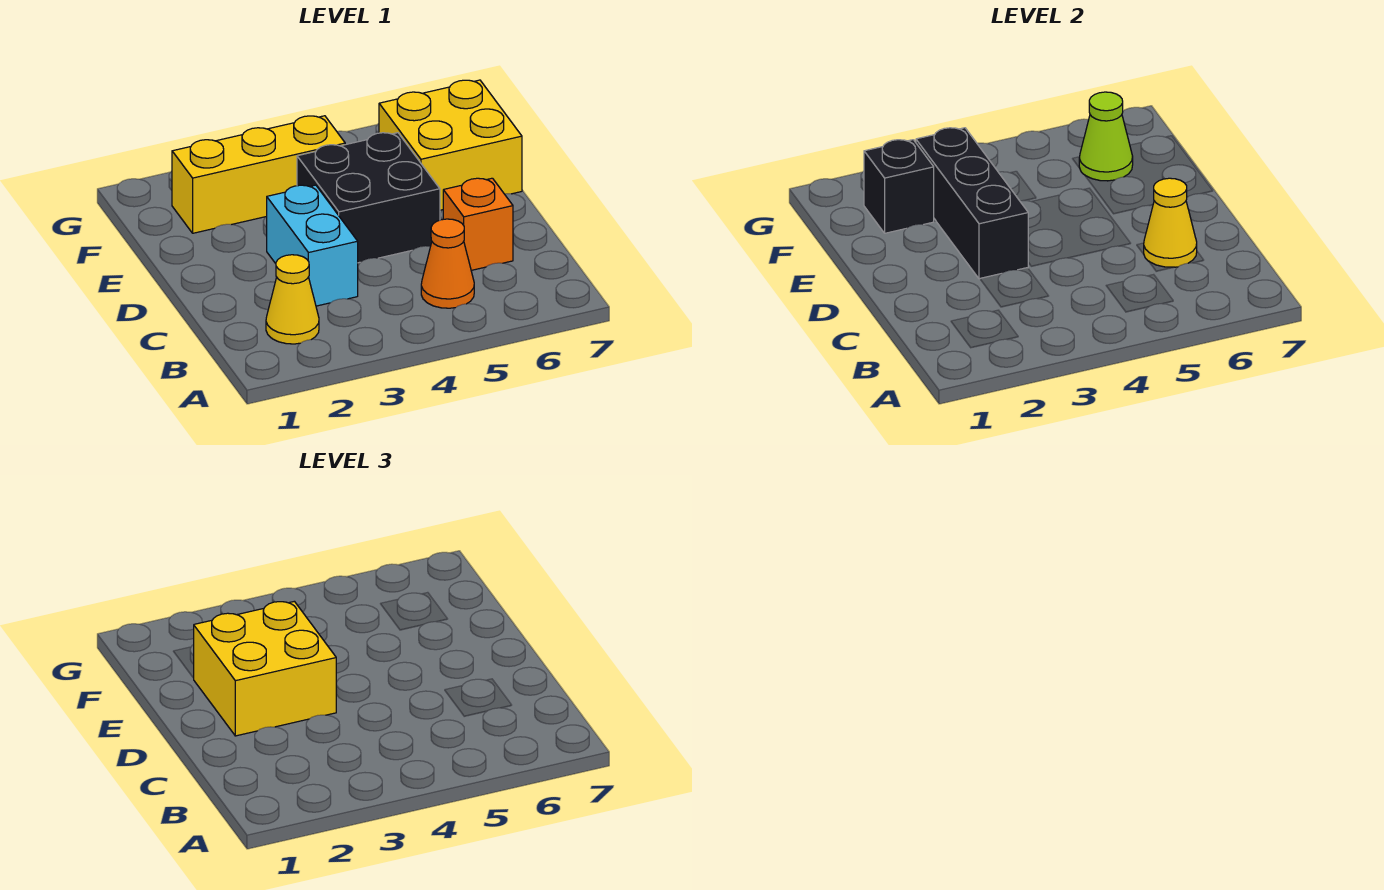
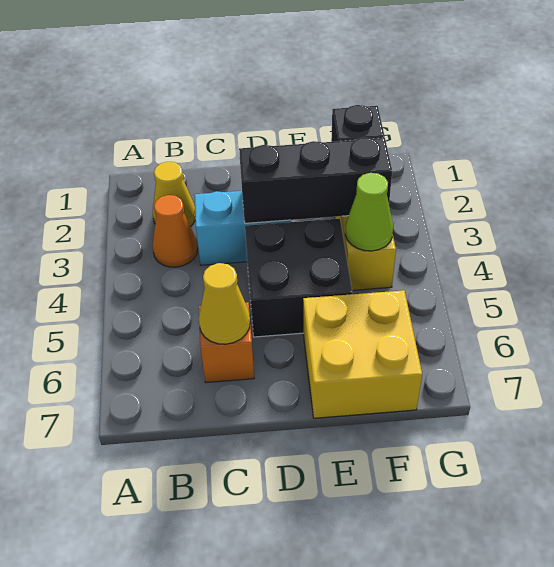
orange 1x1 cone [421,219,474,308] -> orange 1x1 cone moved to [152,195,198,267]
yellow 2x2 brick [193,601,336,736] -> none
lime 1x1 cone [1079,92,1133,181] -> lime 1x1 cone moved to [345,173,393,251]

